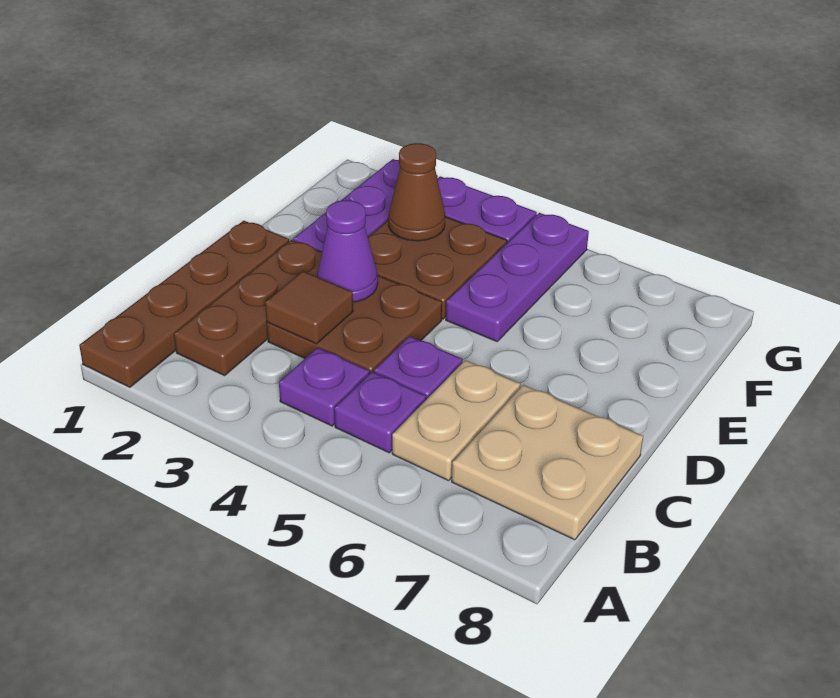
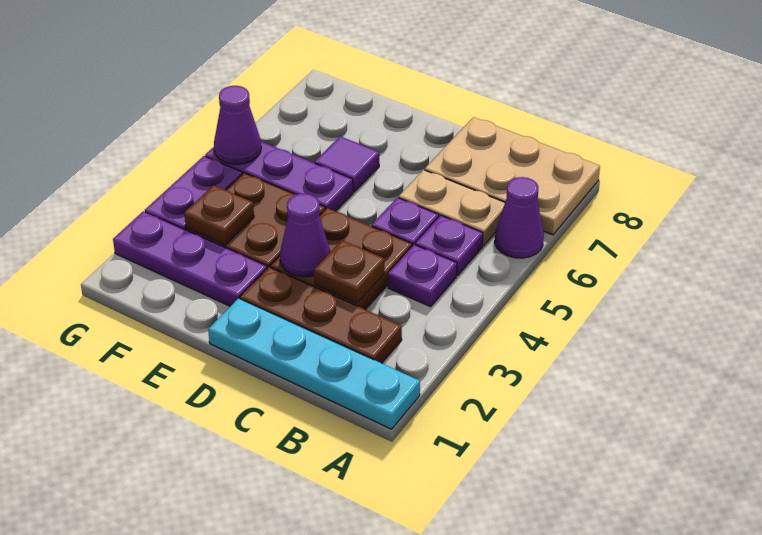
brown 1x4 plate [79,221,289,387] -> cyan 1x4 plate [208,298,420,429]
none -> purple 1x1 cone [495,177,544,258]
tan 2x2 plate [452,385,643,540] -> tan 2x3 plate [425,117,600,235]
brown 1x1 tile [265,271,353,344] -> brown 1x1 plate [314,240,384,303]
none -> purple 1x1 tile [315,136,379,192]
brown 1x1 cone [388,143,445,241] -> brown 1x1 plate [184,185,254,245]
none -> purple 1x1 cone [214,86,261,164]

